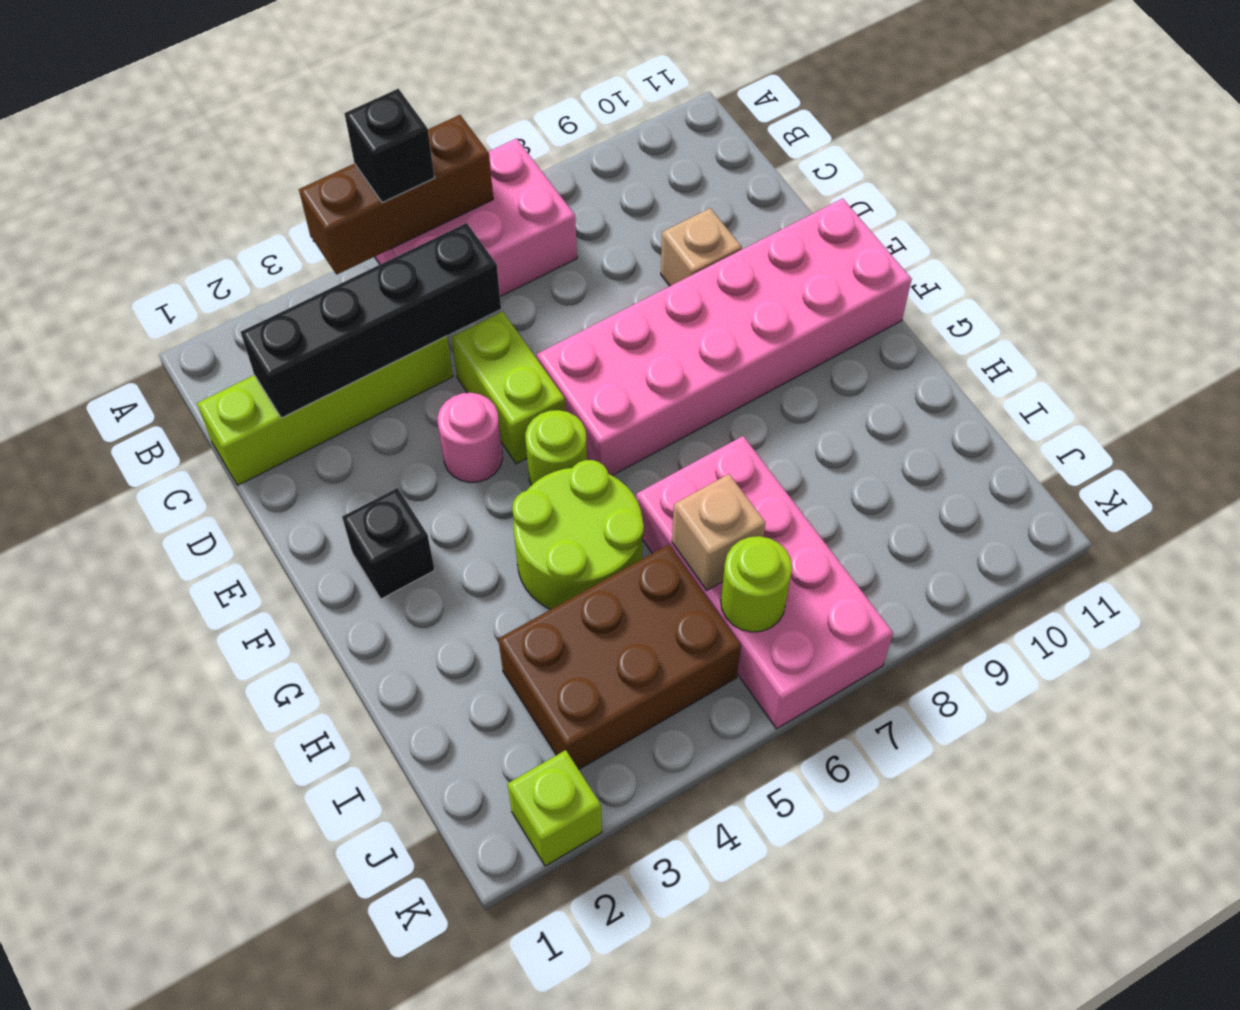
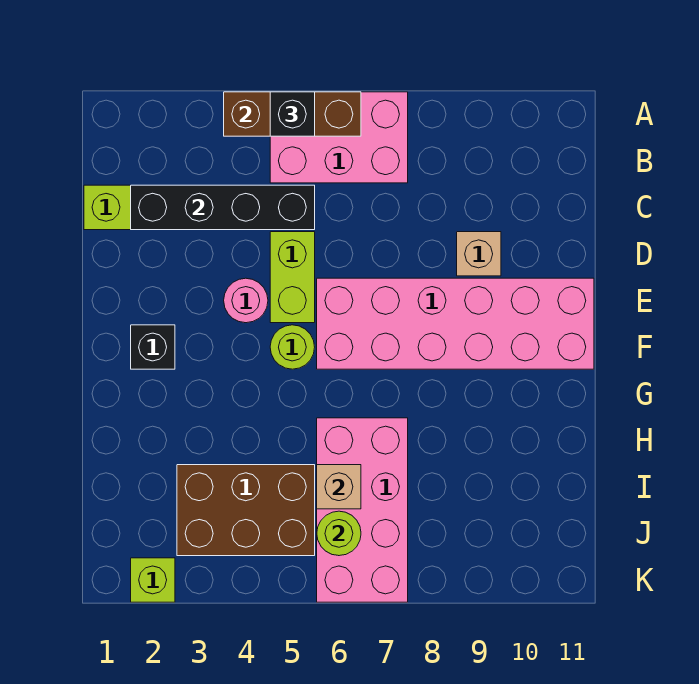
lime 2x2 round brick [512,460,644,609] -> none

